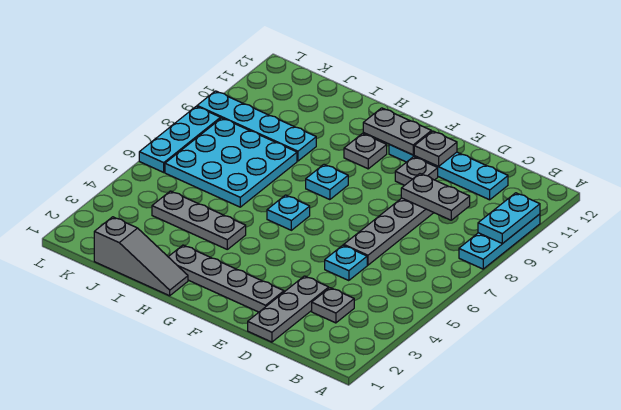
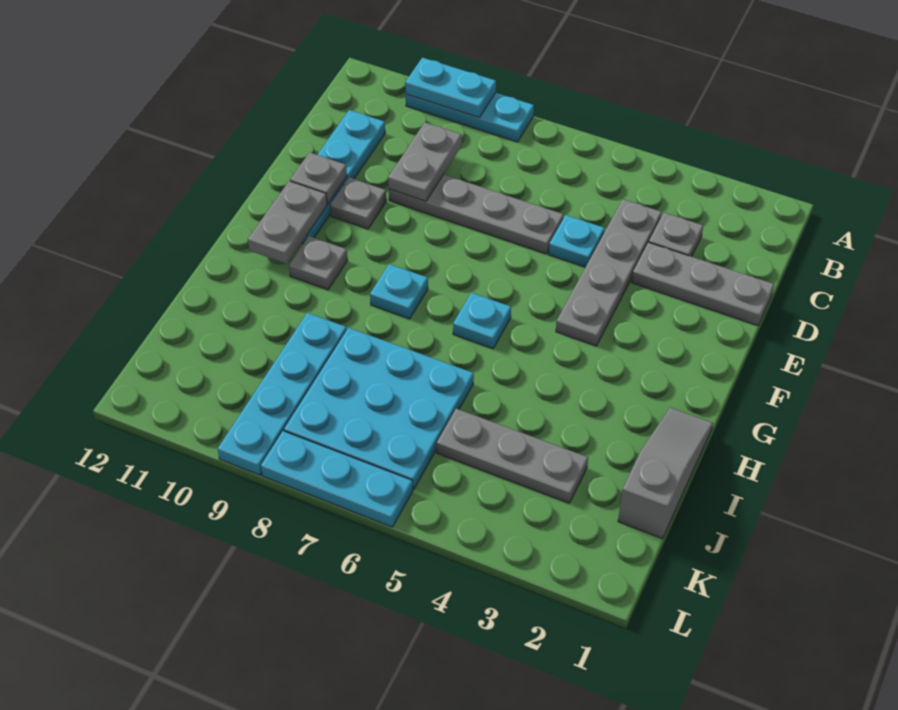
grey 1x4 plate [169,245,284,312] -> grey 1x4 plate moved to [556,199,662,346]
grey 1x3 plate [152,191,246,249] -> grey 1x3 plate turned to [437,409,588,503]

